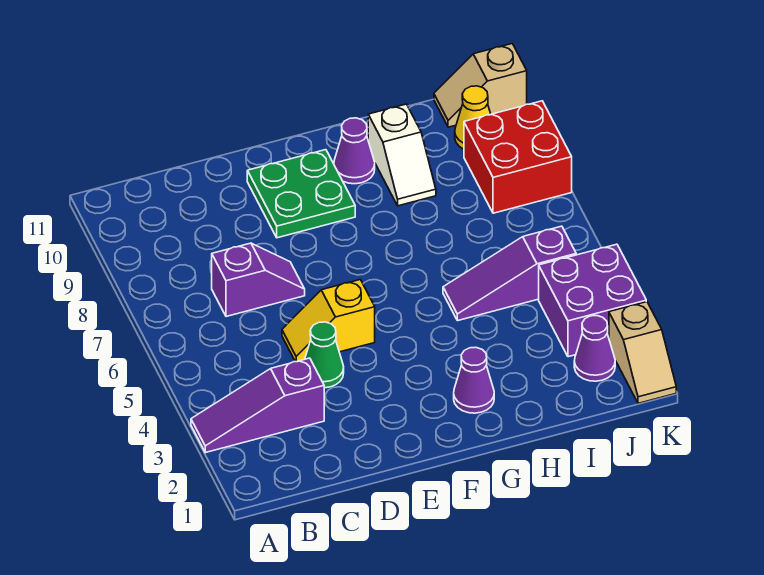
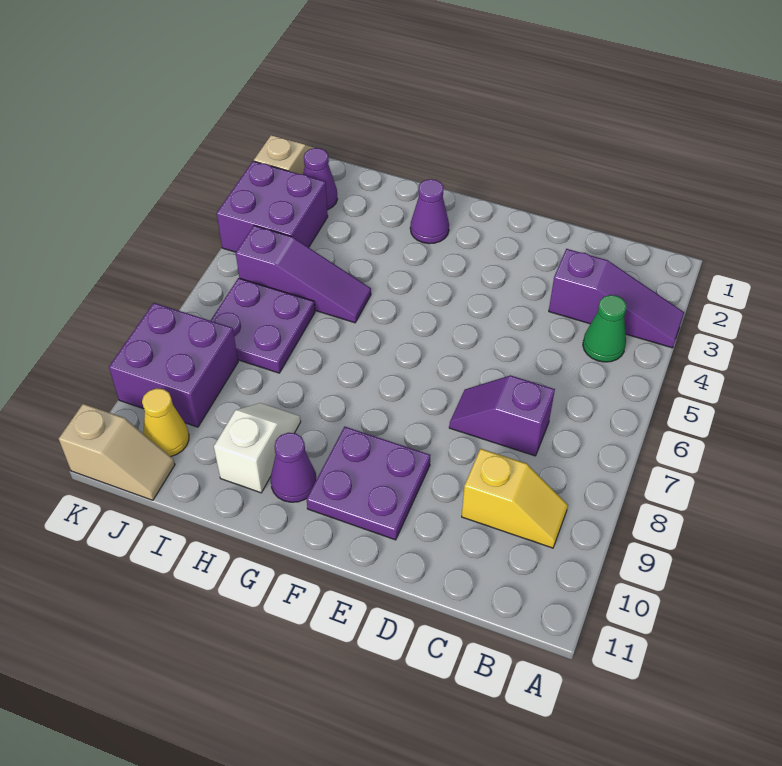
green 1x1 cone [305,322,344,388] -> green 1x1 cone moved to [583,295,626,362]
yellow 1x2 slope [282,280,375,362] -> yellow 1x2 slope moved to [462,449,568,548]
green 2x2 plate [247,150,355,238] -> purple 2x2 plate [307,427,430,540]
none -> purple 2x2 plate [210,278,315,373]
red 2x2 brick [464,101,572,213] -> purple 2x2 brick [109,303,238,427]

